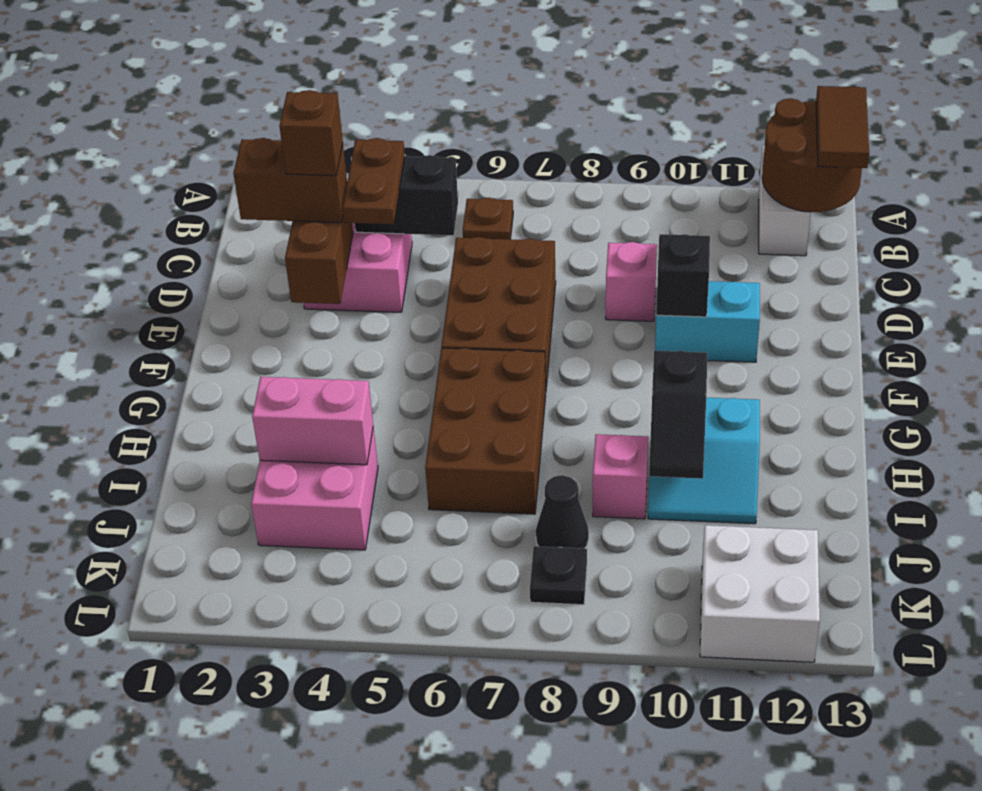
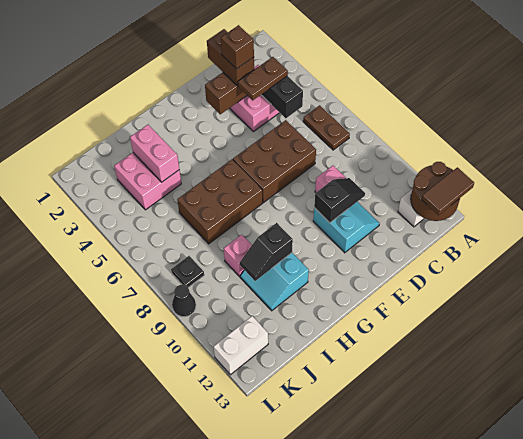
brown 1x1 plate [463,198,513,239] -> brown 1x2 plate [303,105,350,150]
black 1x1 cone [536,475,589,548] -> black 1x1 cone moved to [172,285,196,317]
white 2x2 brick [700,525,820,662] -> white 1x2 brick [214,316,268,375]

